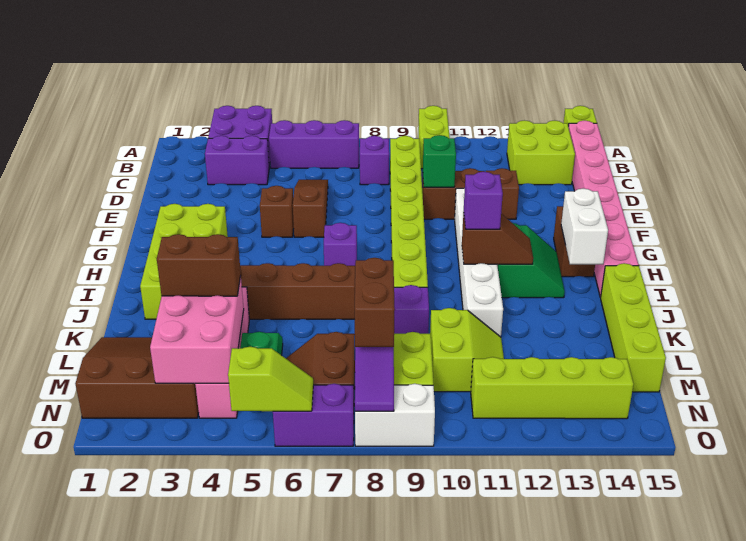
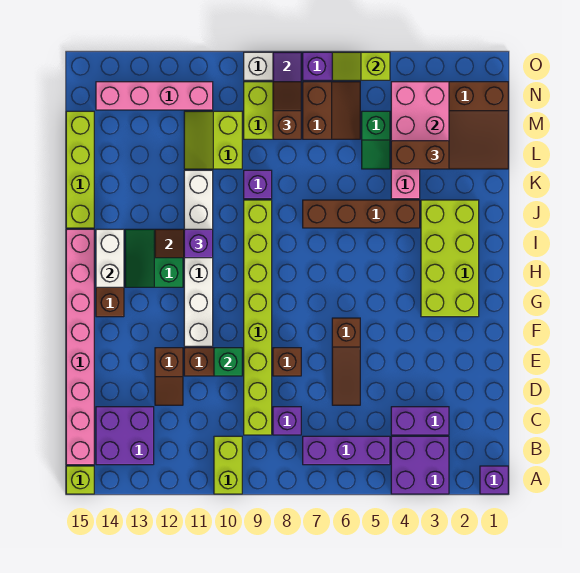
lime 2x2 brick [507,120,575,185] -> purple 2x2 brick [96,407,154,465]
brown 1x1 brick [260,186,294,237] -> brown 1x1 brick moved to [273,348,301,376]
purple 1x1 brick [324,223,357,266] -> purple 1x1 brick moved to [480,466,508,494]
brown 1x2 brick [355,258,395,347] -> brown 1x2 slope [273,82,301,139]
lime 1x4 brick [471,357,634,419] -> pink 1x4 brick [96,82,213,110]

